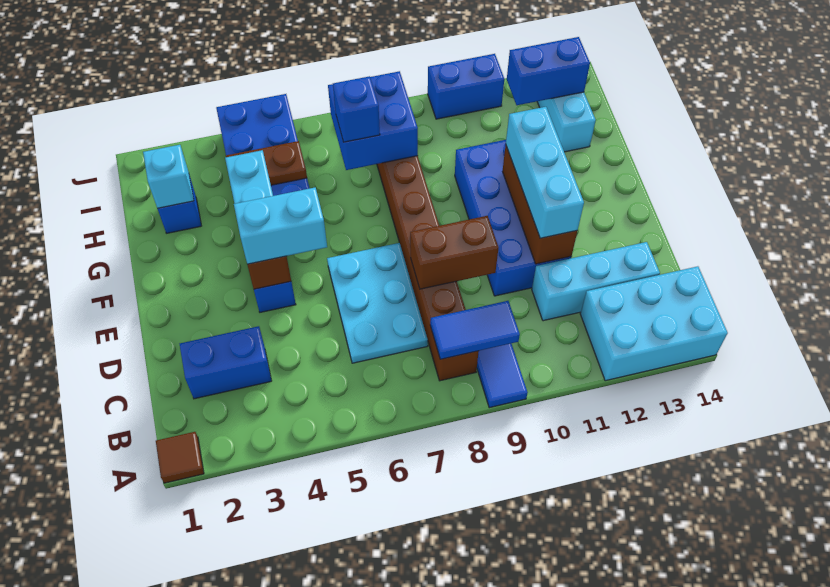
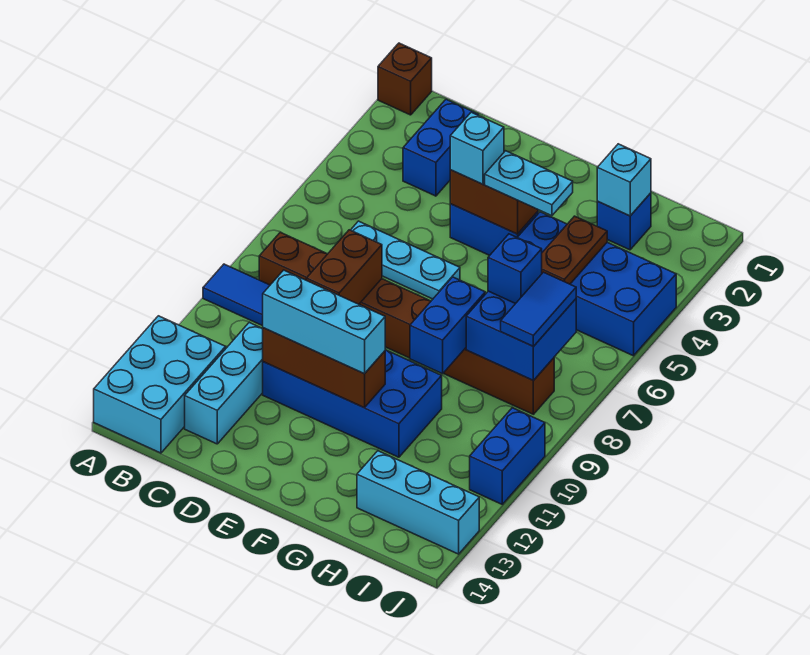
brown 1x1 tile [156,432,204,483] -> brown 1x1 brick [378,43,432,115]
blue 1x2 tile [430,301,520,359] -> blue 1x2 tile moved to [501,272,576,347]
cyan 2x3 plate [327,243,428,363] -> cyan 1x3 plate [351,221,460,299]
cyan 1x2 brick [234,187,327,264] -> cyan 1x1 brick [450,112,504,184]
blue 1x2 brick [507,37,590,105] -> blue 1x2 brick moved to [410,277,485,374]

